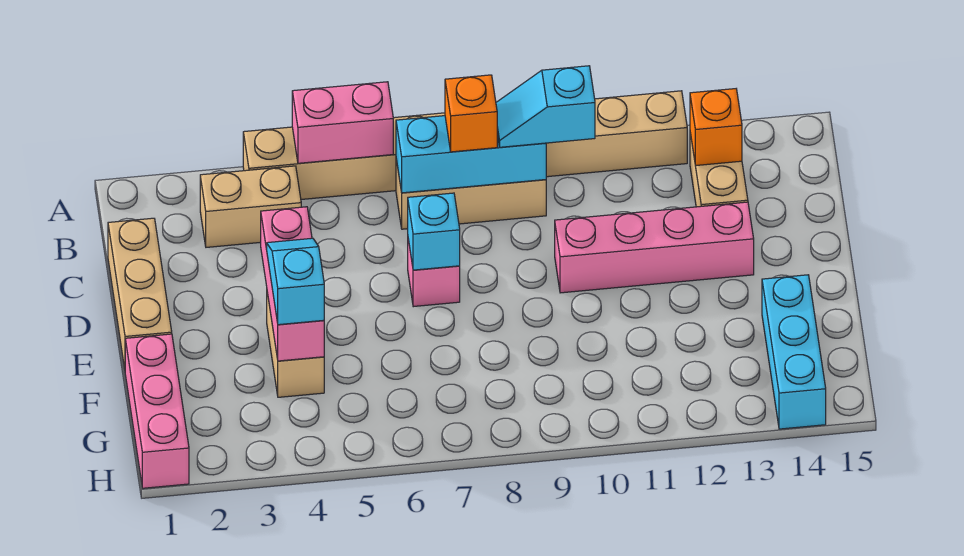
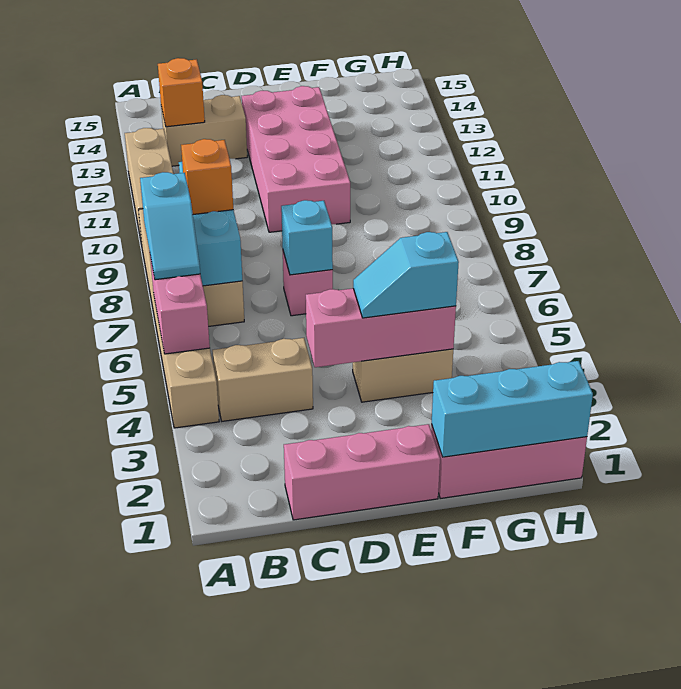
tan 1x2 brick [200,166,301,247] -> tan 1x2 brick turned to [212,338,313,421]
cyan 1x2 slope [496,66,595,147] -> cyan 1x2 slope moved to [140,172,200,280]
tan 1x3 brick [108,218,172,369] -> pink 1x3 brick [284,424,440,520]
pink 1x4 brick [555,202,754,293] -> pink 2x4 brick [242,86,350,232]
cyan 1x3 brick [762,275,826,429] -> cyan 1x3 brick moved to [432,361,593,457]

